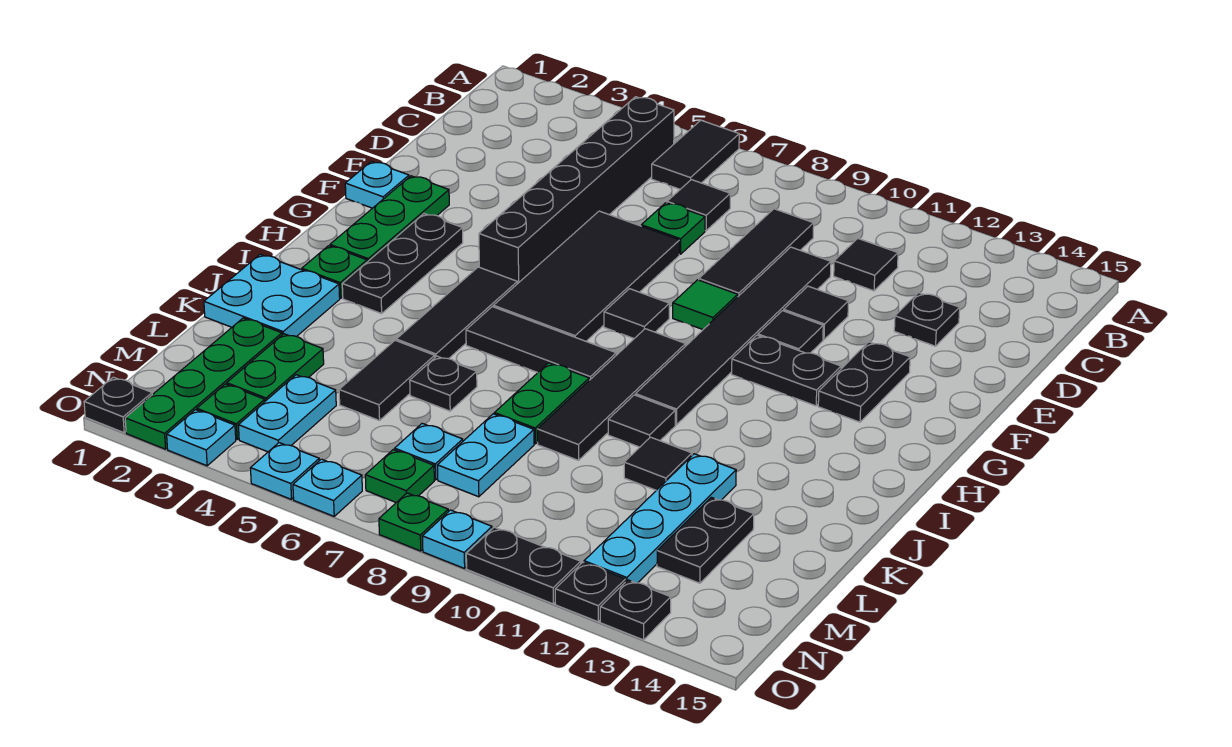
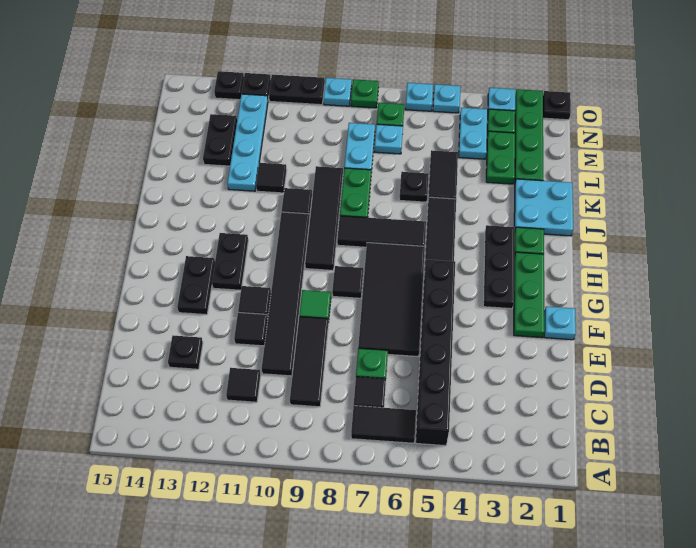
black 1x2 tile [652,120,739,189] -> black 1x2 tile turned to [351,406,416,443]
black 1x2 plate [732,335,841,406] -> black 1x2 plate turned to [212,233,248,290]

